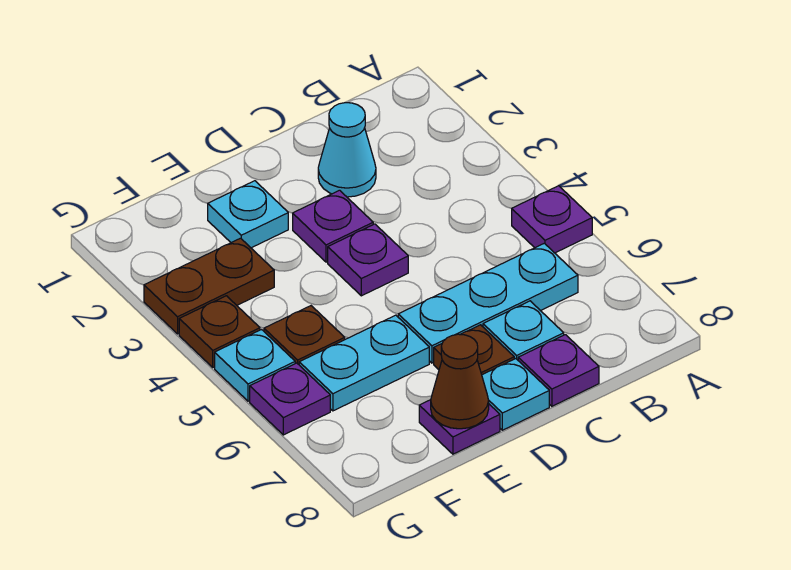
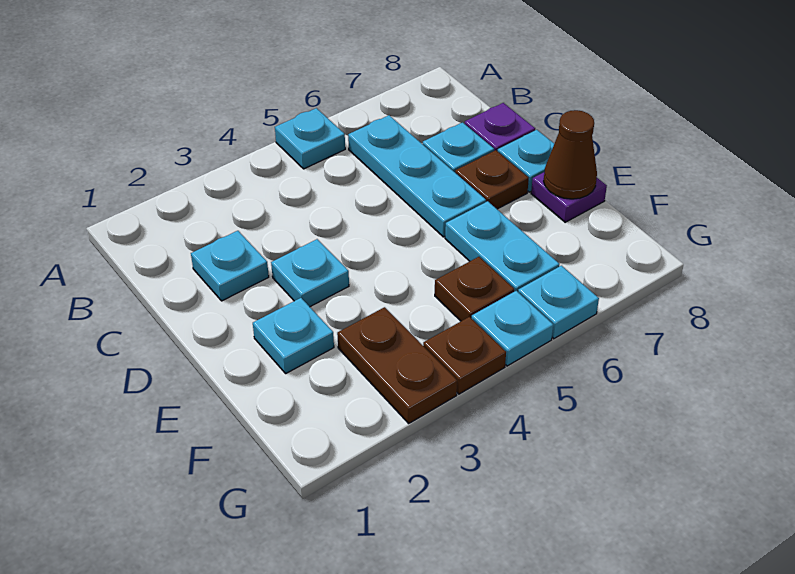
purple 1x1 plate [512,186,592,253] -> cyan 1x1 plate [275,108,345,169]
cyan 1x1 cone [318,103,376,197] -> cyan 1x1 plate [191,231,269,301]
purple 1x1 plate [293,190,373,262] -> cyan 1x1 plate [271,239,349,307]
purple 1x1 plate [328,224,408,296] -> none
purple 1x1 plate [250,363,330,435] -> cyan 1x1 plate [518,266,599,339]

